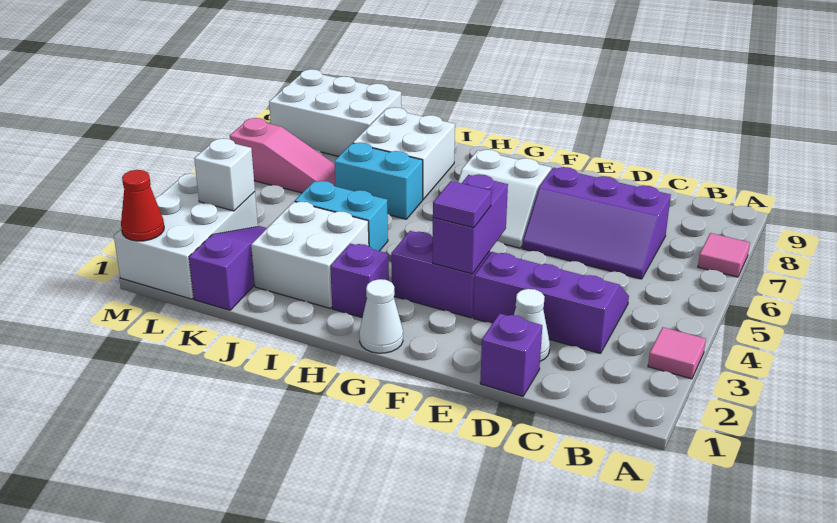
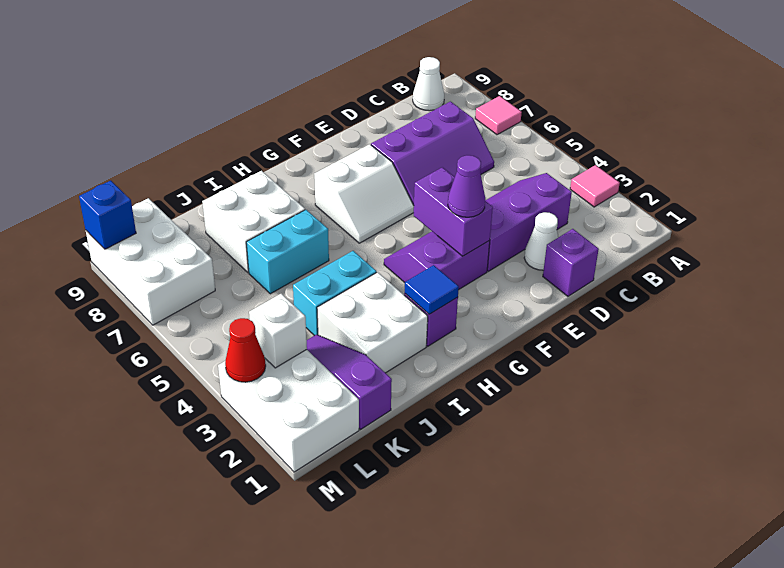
purple 1x1 tile [433,181,491,228] -> purple 1x1 cone [448,155,485,217]
white 1x1 cone [359,279,403,353] -> white 1x1 cone moved to [413,57,444,111]
none -> blue 1x1 tile [405,265,459,314]
pink 1x3 slope [230,118,335,193] -> none
white 2x3 brick [269,69,402,156] -> white 2x3 brick turned to [86,198,215,325]
red 1x1 cone [121,170,164,241] -> red 1x1 cone moved to [225,318,266,382]
none -> blue 1x1 brick [79,181,136,249]

